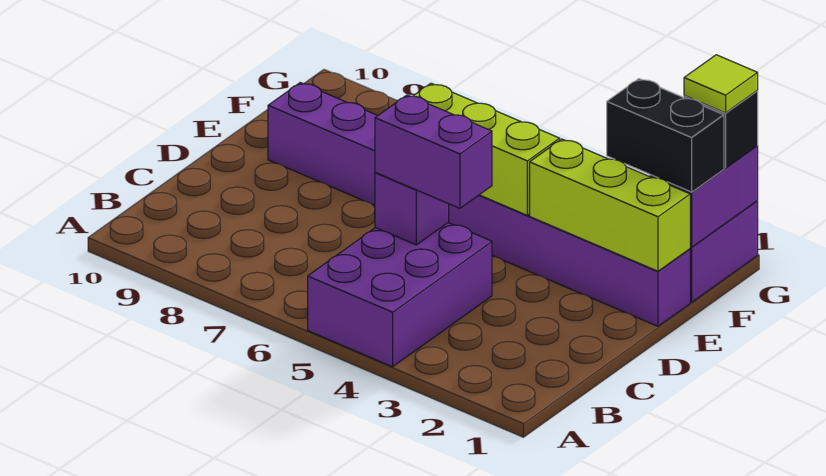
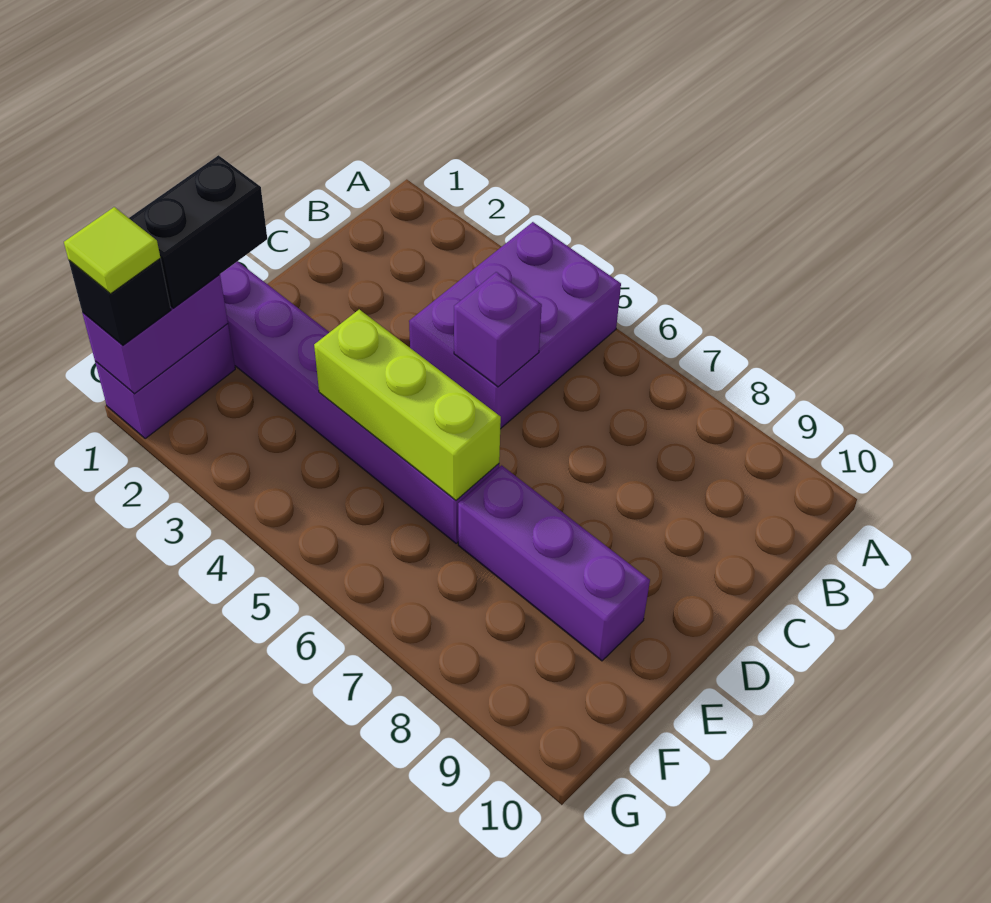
purple 1x2 brick [375,95,492,208] -> none
lime 1x3 brick [530,139,690,271] -> none
black 1x2 brick [607,79,724,192] -> black 1x2 brick turned to [129,155,267,308]

